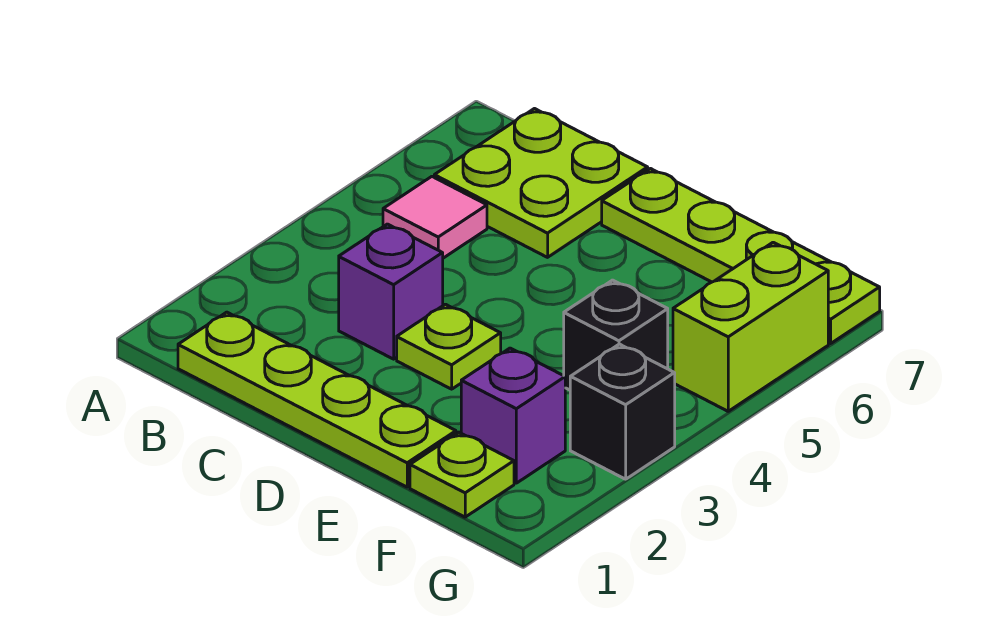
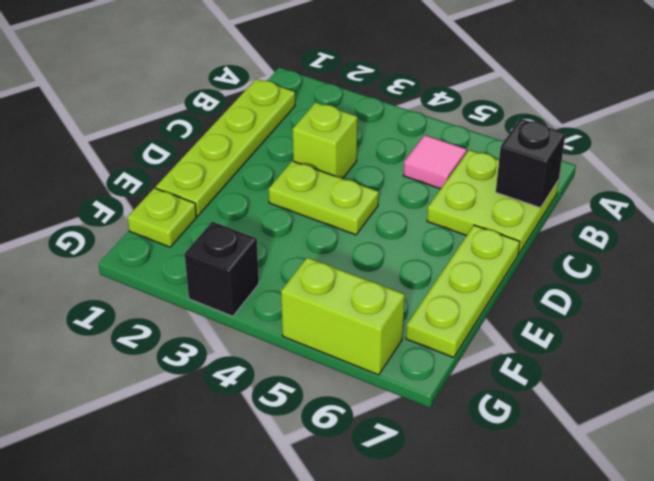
purple 1x1 brick [339,224,443,359] -> lime 1x1 brick [293,102,357,179]
lime 1x1 plate [397,304,501,389] -> lime 1x2 plate [269,161,379,235]
lime 1x4 plate [602,169,880,343] -> lime 1x3 plate [406,225,520,358]
purple 1x1 brick [461,348,565,483] -> none
black 1x1 brick [564,280,668,390] -> black 1x1 brick moved to [496,119,566,208]

